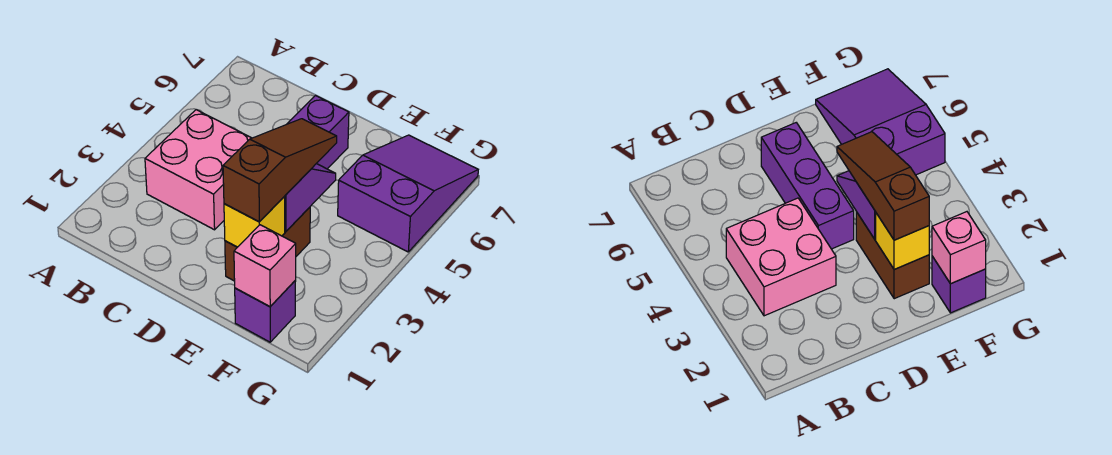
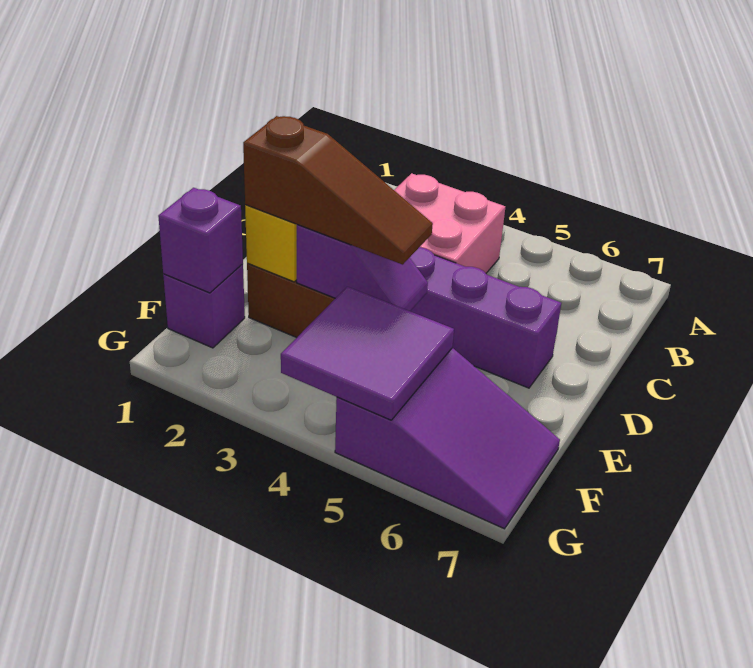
pink 1x1 brick [234,225,296,307] -> purple 1x1 brick [158,188,243,293]
none -> purple 2x2 tile [281,287,454,420]

